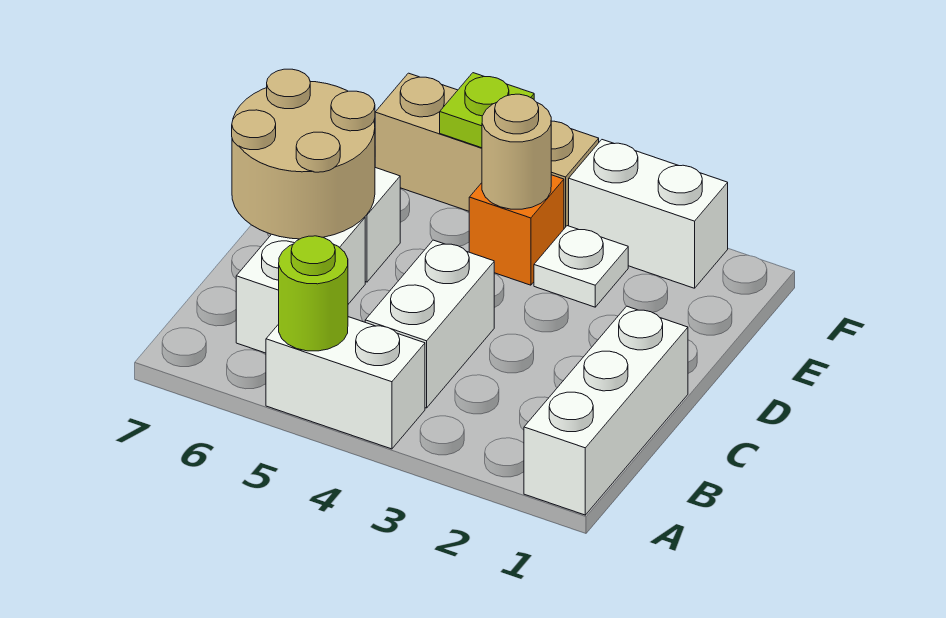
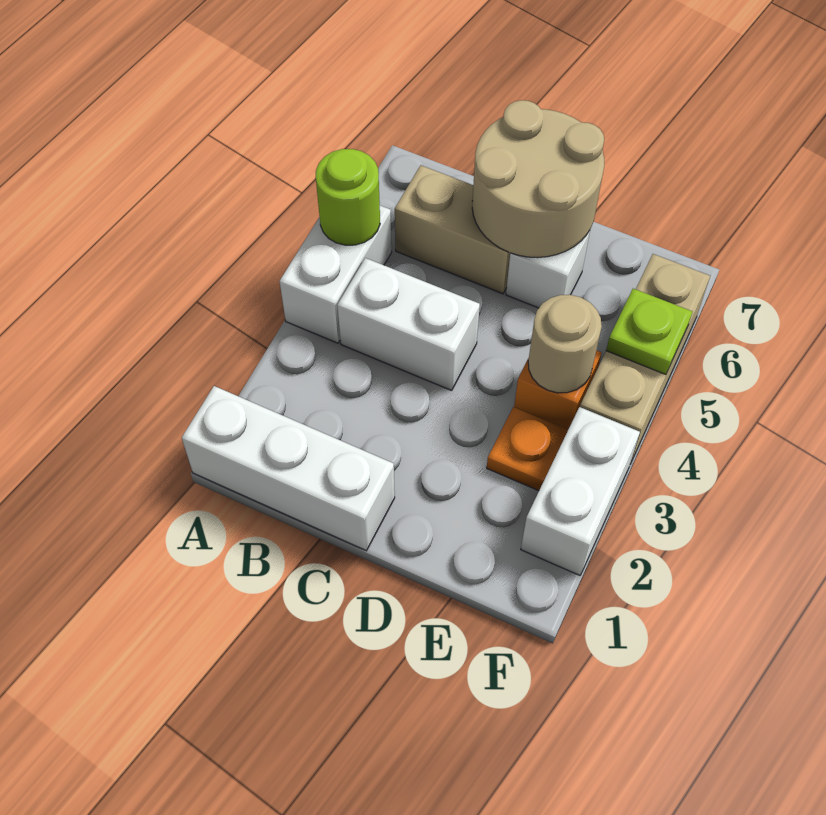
white 1x2 brick [236,217,365,353] -> tan 1x2 brick [395,165,510,294]
white 1x1 plate [534,226,628,307] -> orange 1x1 plate [487,407,568,491]

